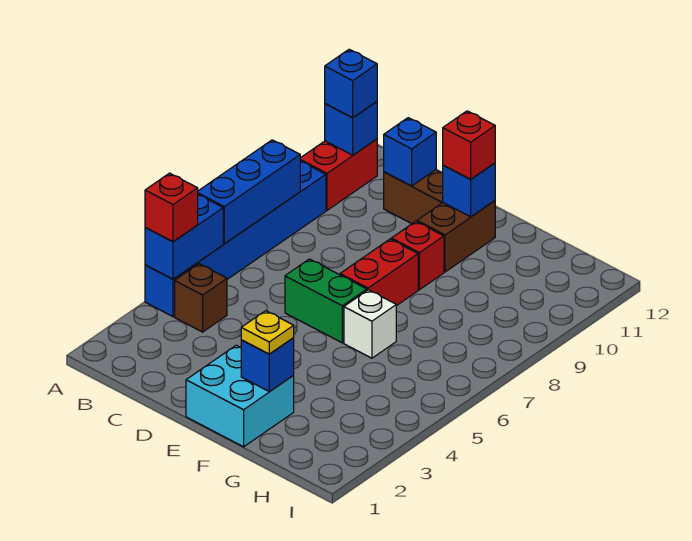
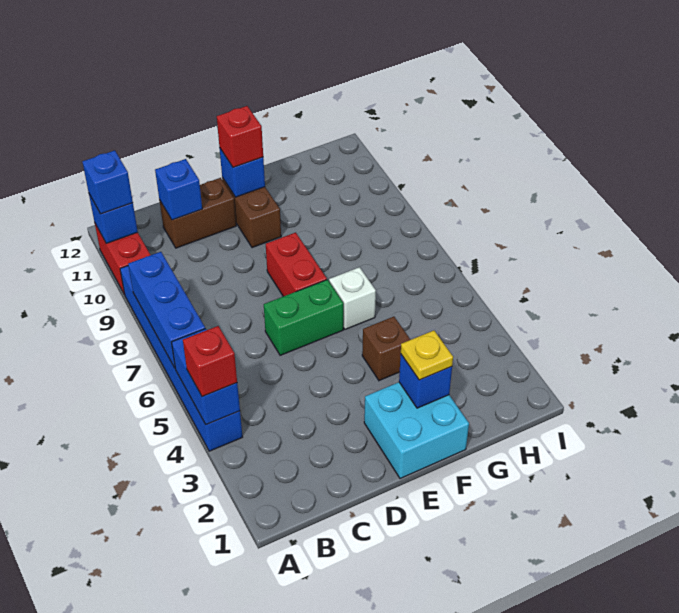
brown 1x1 brick [175,264,227,332] -> brown 1x1 brick moved to [362,317,410,381]
red 1x1 brick [391,221,444,290] -> none

